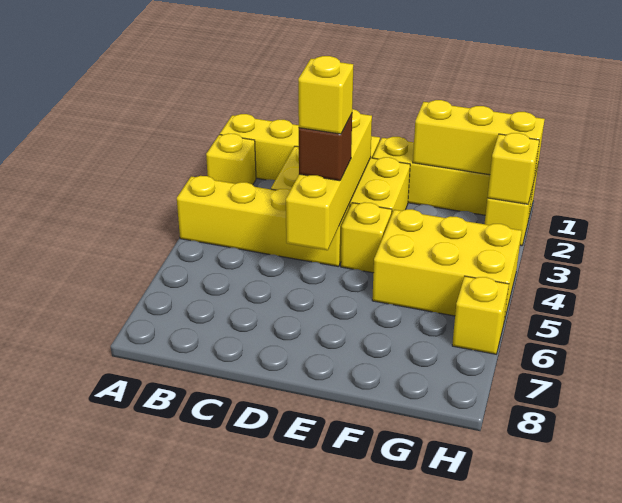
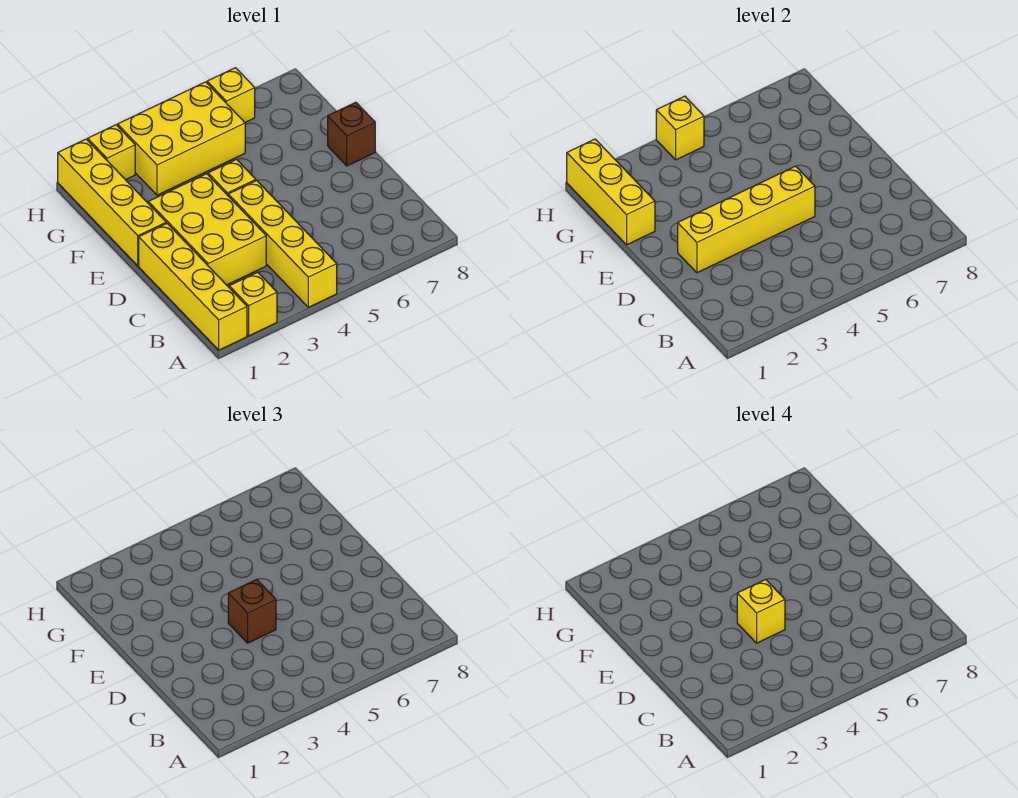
none -> brown 1x1 brick [328,102,375,166]
yellow 2x3 brick [372,209,522,321] -> yellow 2x3 brick turned to [118,82,245,195]
yellow 1x1 brick [487,133,539,204] -> yellow 1x1 brick moved to [656,96,704,160]

